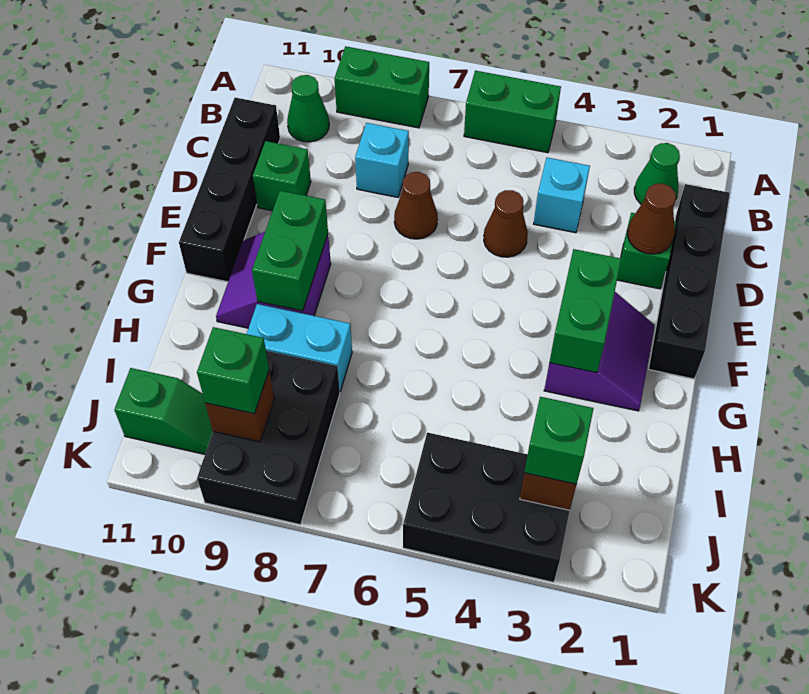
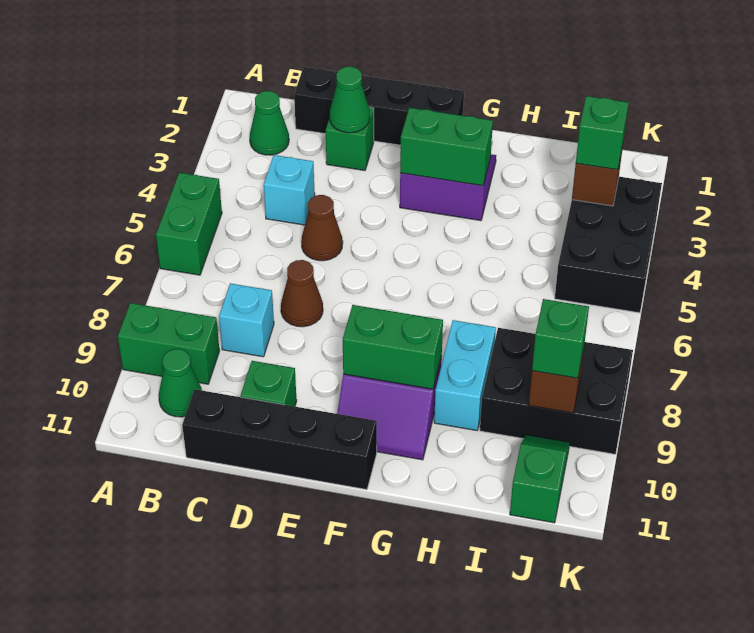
green 1x2 brick [334,46,429,128] -> green 1x2 brick turned to [118,303,220,384]
brown 1x1 cone [628,184,676,254] -> green 1x1 cone [330,67,370,133]

